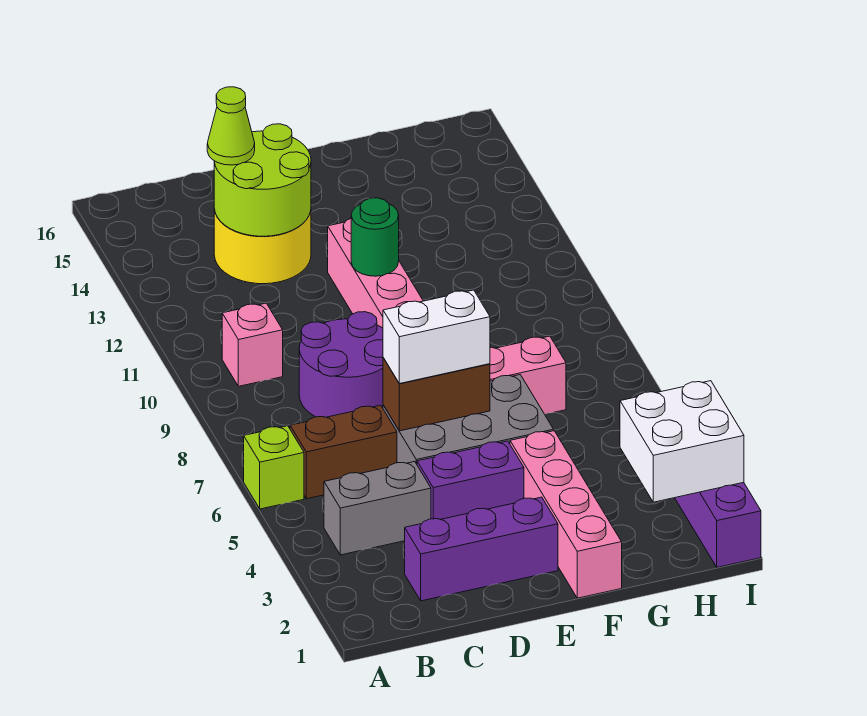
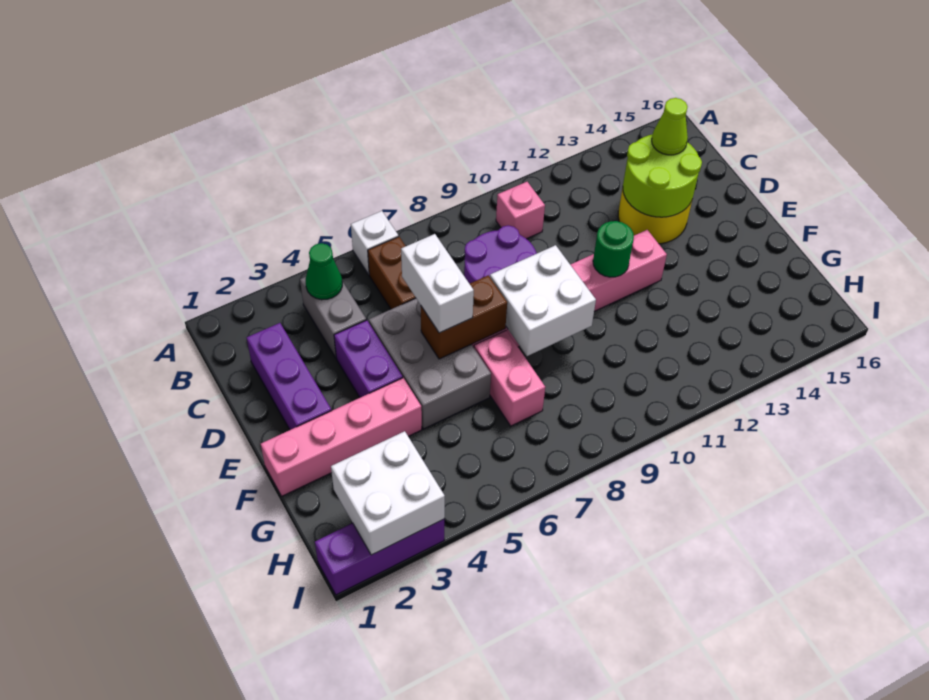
lime 1x1 brick [244,426,304,509] -> white 1x1 brick [351,211,398,275]
none -> green 1x1 cone [306,243,342,300]
brown 1x2 brick [383,358,490,431] -> brown 1x2 brick turned to [421,275,507,359]
none -> white 2x2 brick [490,245,596,356]

